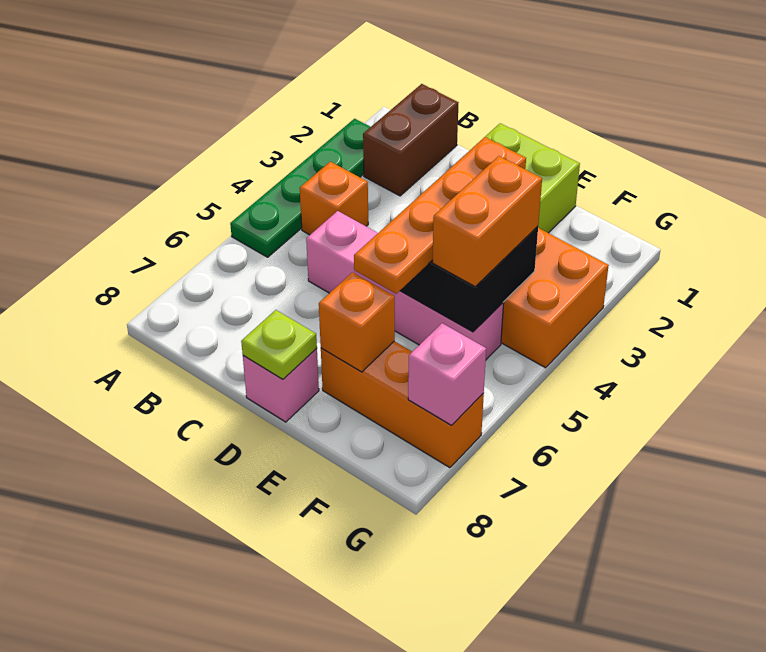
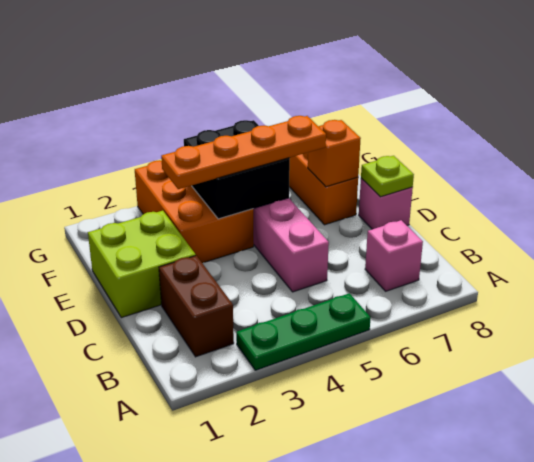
green 1x4 plate [230,119,370,257] -> green 1x3 plate [236,293,371,370]
brown 1x2 brick [363,84,458,196] -> brown 1x2 brick turned to [159,256,234,357]
orange 1x1 brick [300,162,368,235] -> none
orange 1x2 brick [432,156,542,287] -> none
pink 1x1 brick [408,323,486,426] -> pink 1x1 brick moved to [365,220,423,291]

